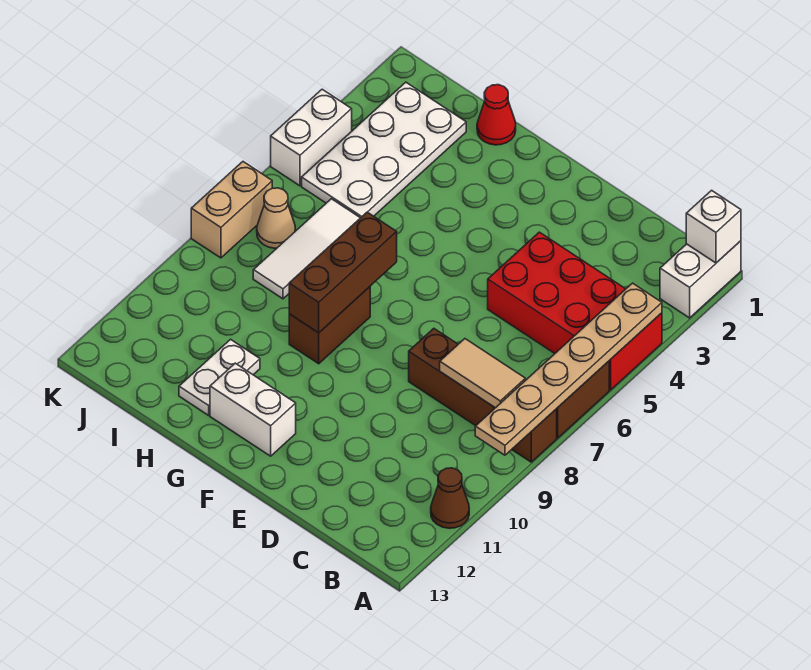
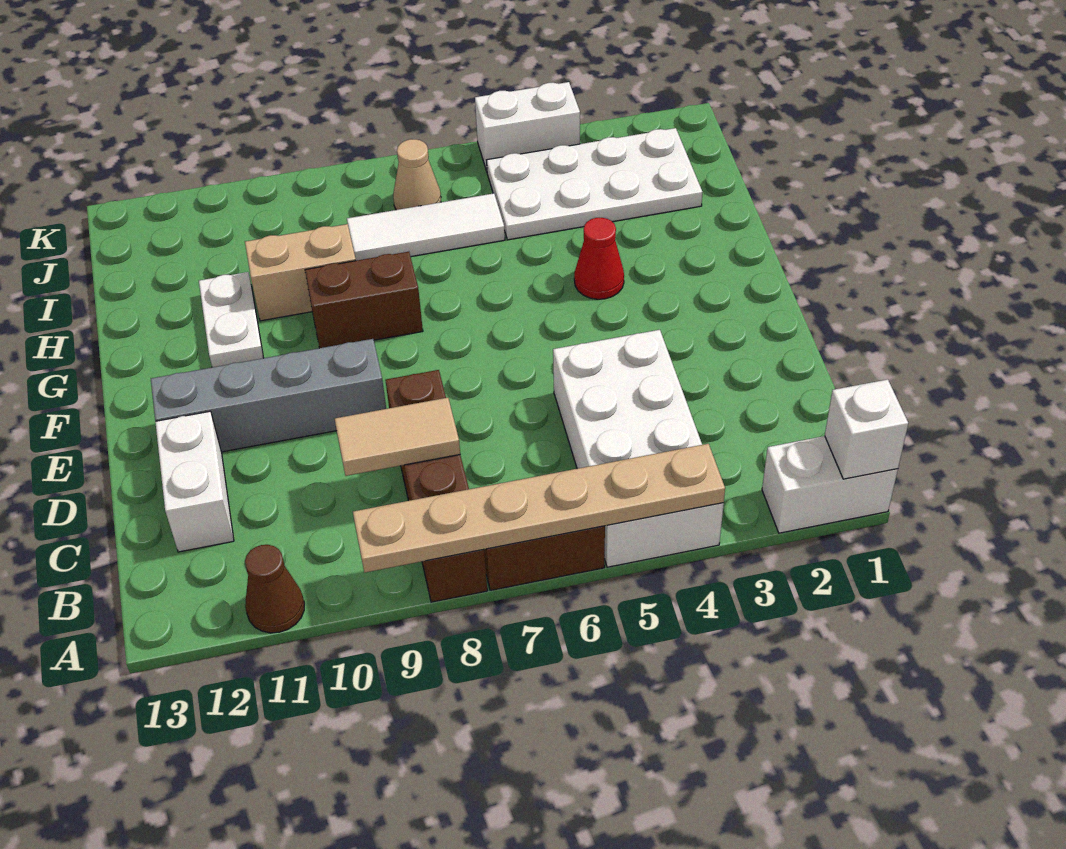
red 2x4 brick [488,232,662,390] -> white 2x4 brick [553,330,724,567]
tan 1x2 tile [440,339,525,408] -> tan 1x2 tile turned to [335,398,460,476]
none -> grey 1x4 brick [151,339,386,452]
white 1x2 brick [210,363,296,456] -> white 1x2 brick moved to [155,411,234,552]
brown 1x3 brick [289,212,397,333] -> none
red 1x1 cone [477,85,516,145] -> red 1x1 cone moved to [574,218,624,299]
white 1x2 plate [179,339,260,415] -> white 1x2 plate turned to [199,272,263,367]
tan 1x2 brick [191,162,272,258] -> tan 1x2 brick moved to [245,224,356,321]

